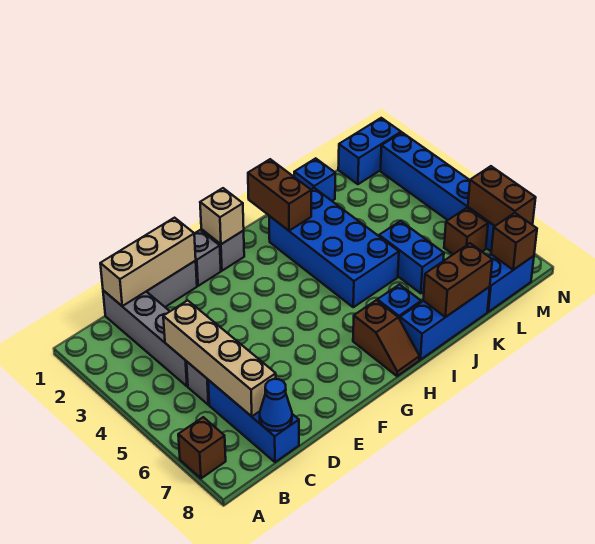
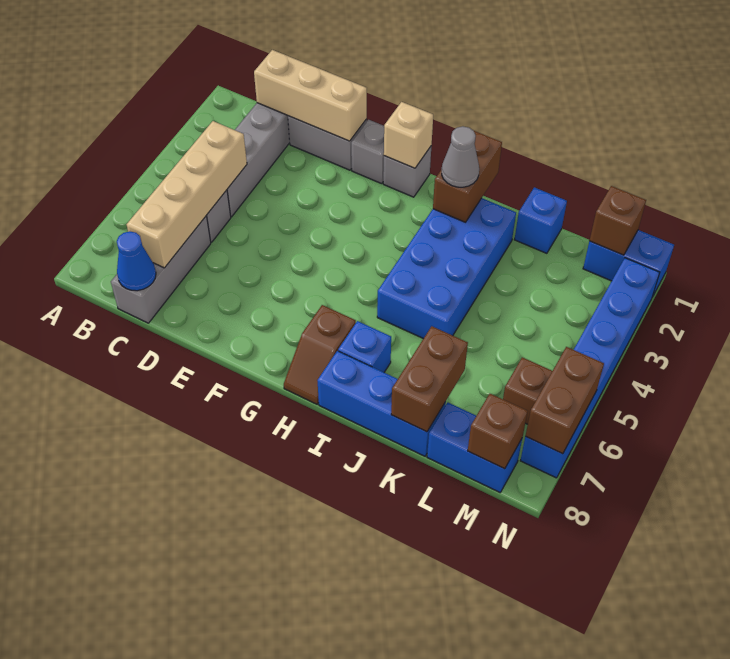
brown 1x1 brick [178,417,226,478] -> brown 1x1 brick moved to [590,186,646,255]
blue 1x3 brick [208,380,299,462] -> grey 1x3 brick [111,216,211,323]
none -> grey 1x1 cone [442,126,479,187]
brown 1x2 brick [423,243,492,317] -> brown 1x2 brick turned to [391,326,468,432]
blue 1x2 brick [379,221,444,293] -> none

